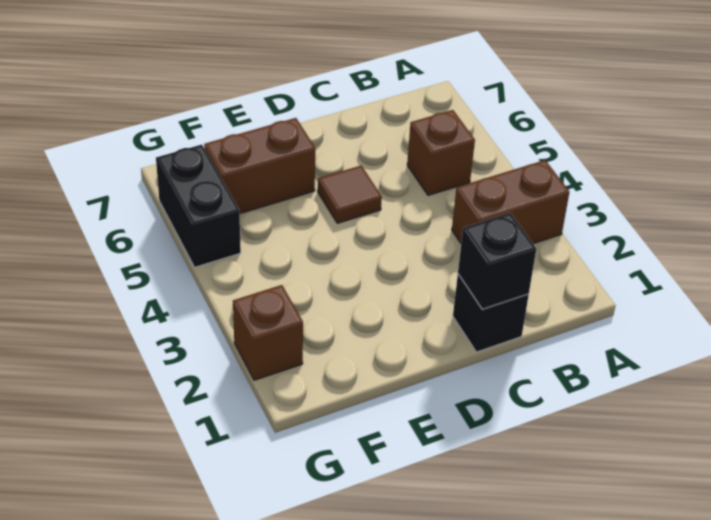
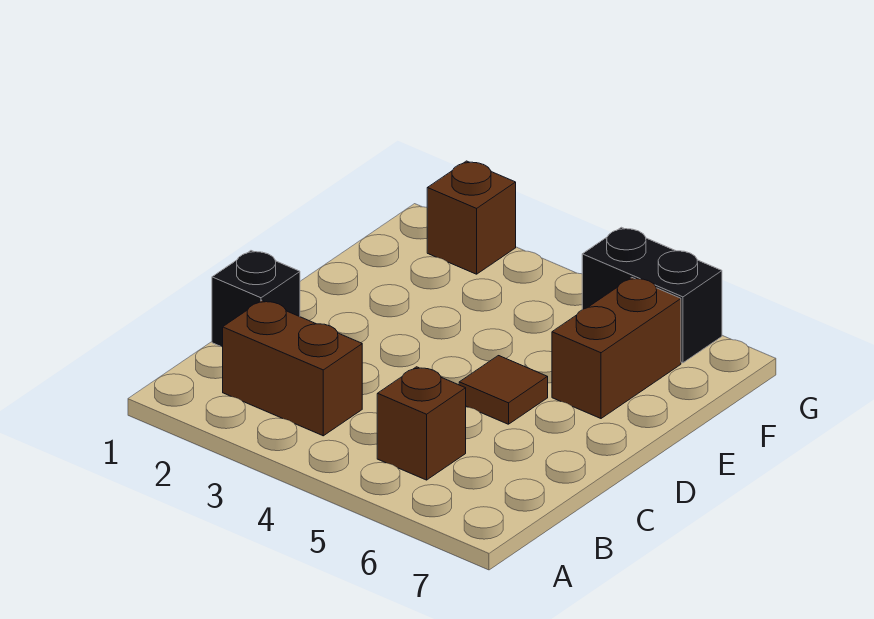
brown 1x2 brick [452,160,569,244] -> brown 1x2 brick turned to [223,300,362,436]
black 1x1 brick [458,213,536,309] -> none

